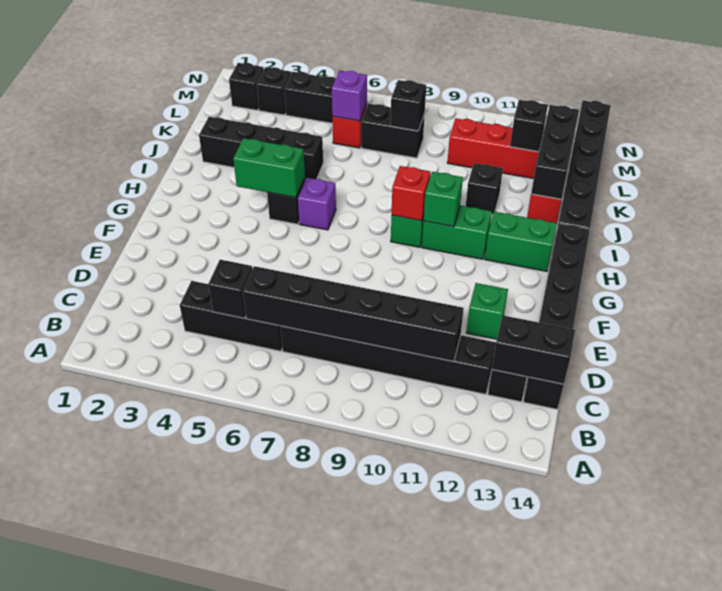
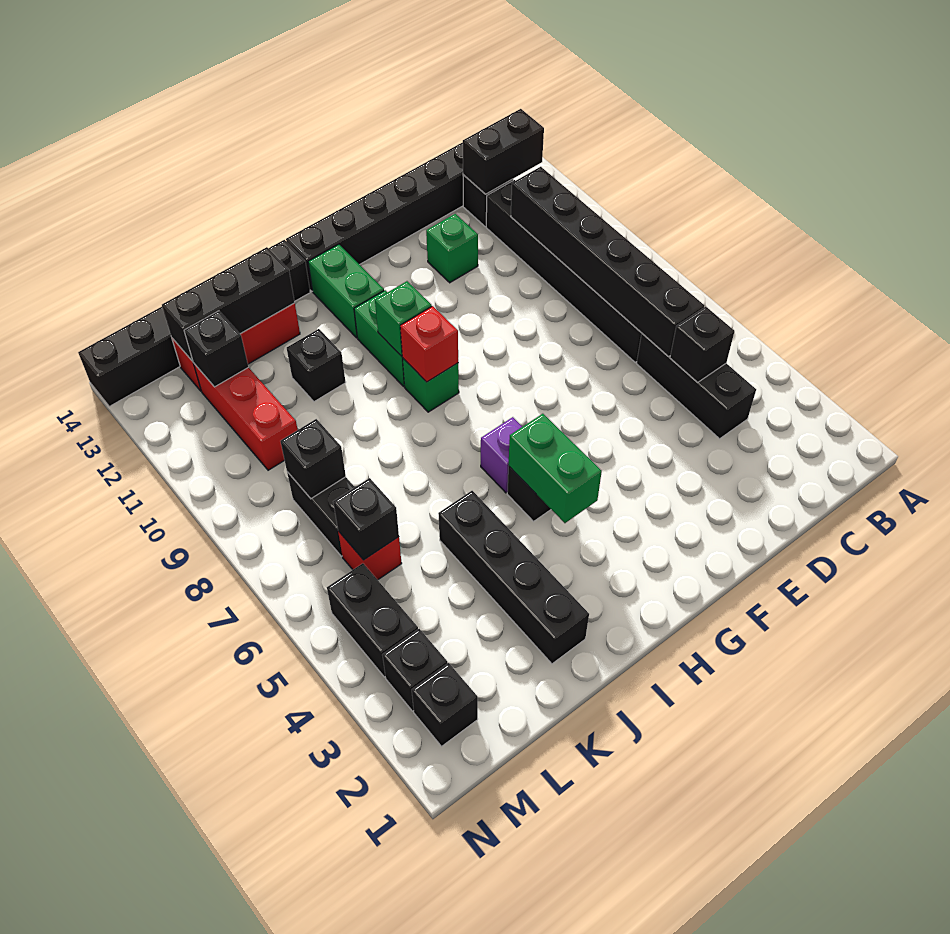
black 1x2 brick [492,315,575,384] -> black 1x2 brick turned to [463,109,544,194]
purple 1x1 brick [332,70,367,121] -> black 1x1 brick [333,478,399,560]

